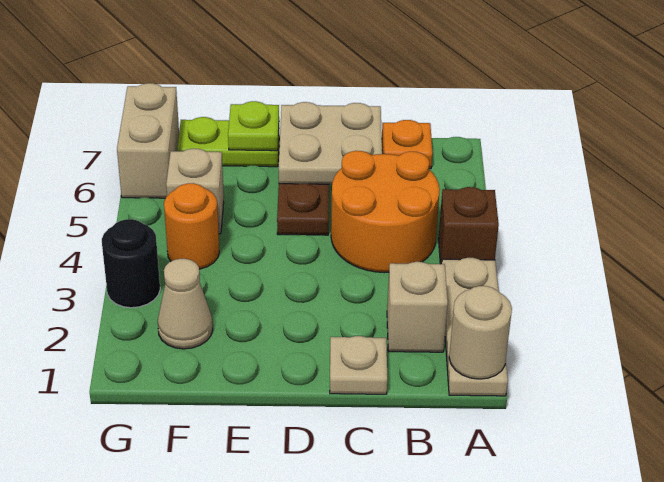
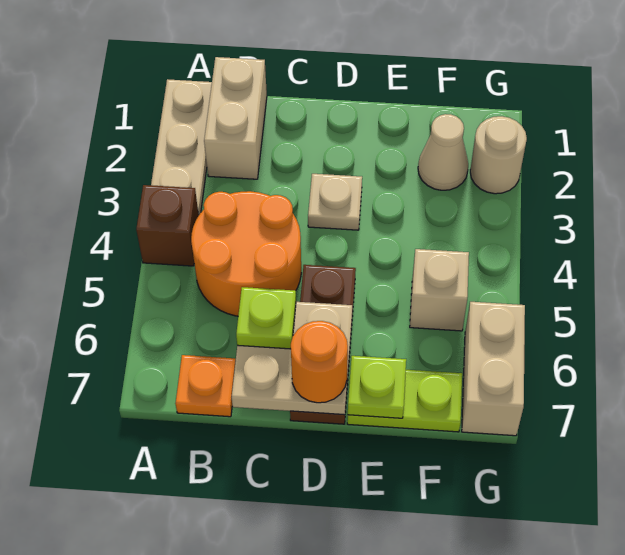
tan 1x1 round brick [449,286,512,379] -> tan 1x1 round brick moved to [470,116,527,194]
tan 1x1 brick [387,262,448,352] -> tan 1x2 brick [204,57,267,179]
tan 1x1 plate [330,336,387,394] -> tan 1x1 plate moved to [308,174,362,230]
none -> lime 1x1 plate [236,287,296,349]
orange 1x1 round brick [164,183,219,269] -> orange 1x1 round brick moved to [291,321,348,403]
black 1x1 round brick [102,219,160,308] -> none

